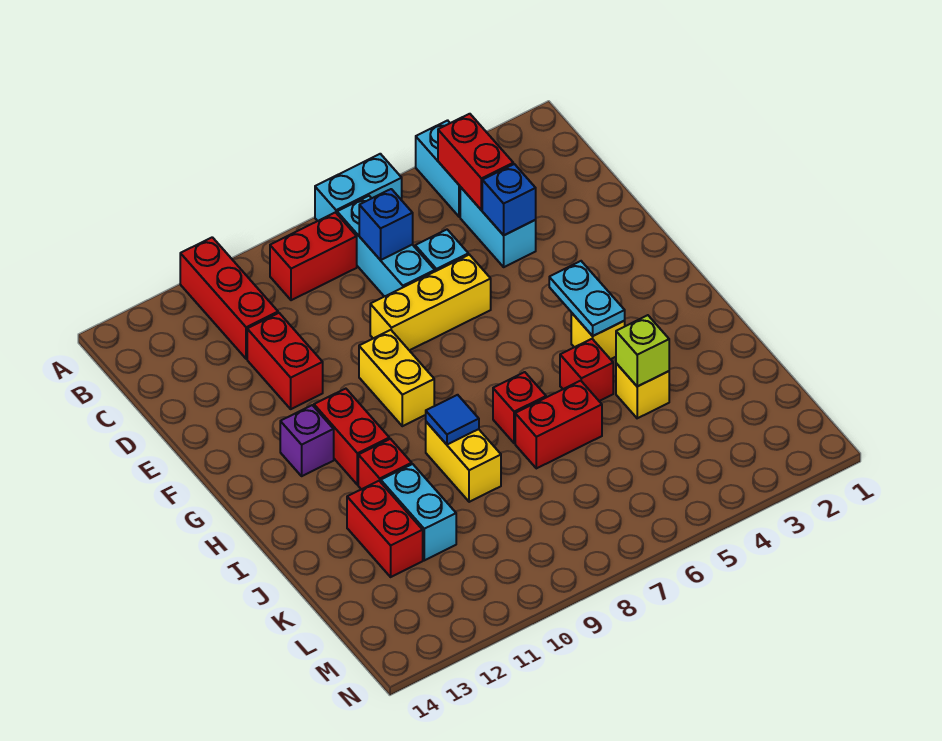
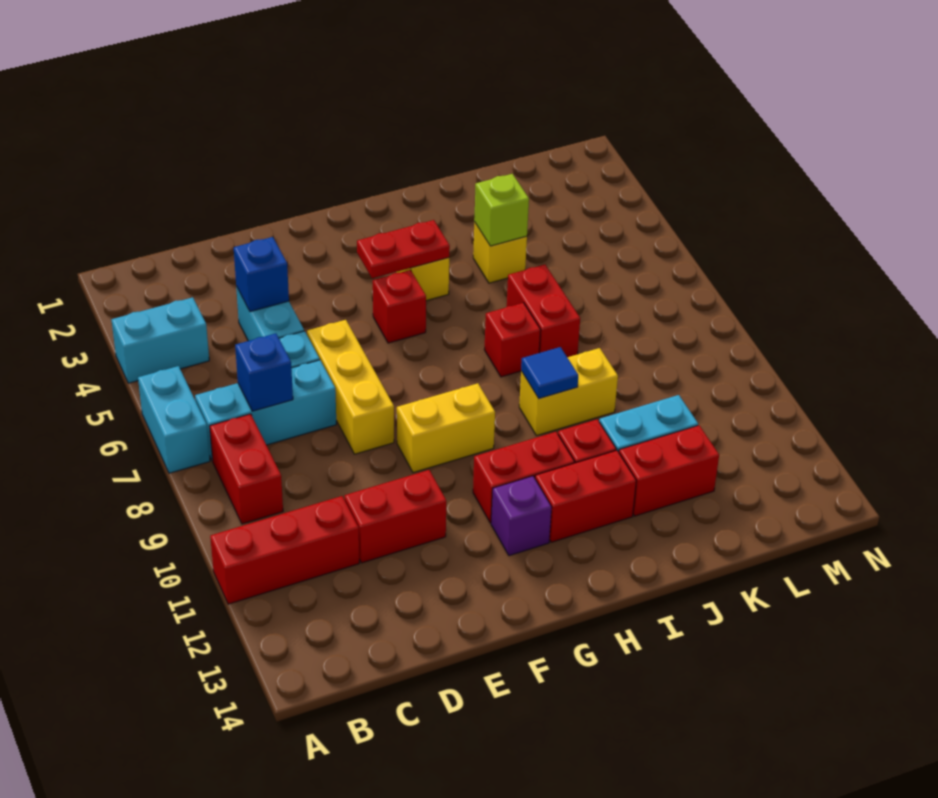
red 1x2 brick [438,114,513,210] -> red 1x2 brick moved to [535,450,636,542]
cyan 1x2 brick [460,187,536,267] -> cyan 1x2 brick turned to [236,287,304,341]
cyan 1x2 plate [549,261,625,336] -> red 1x2 plate [357,220,450,278]
red 1x1 brick [560,339,613,401] -> red 1x1 brick moved to [373,270,426,343]

